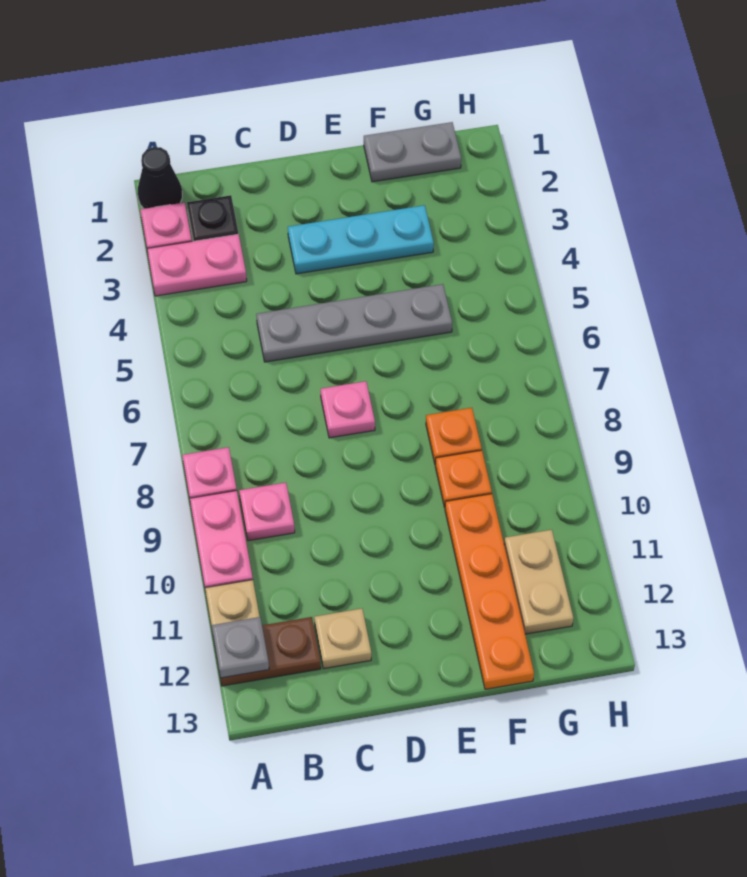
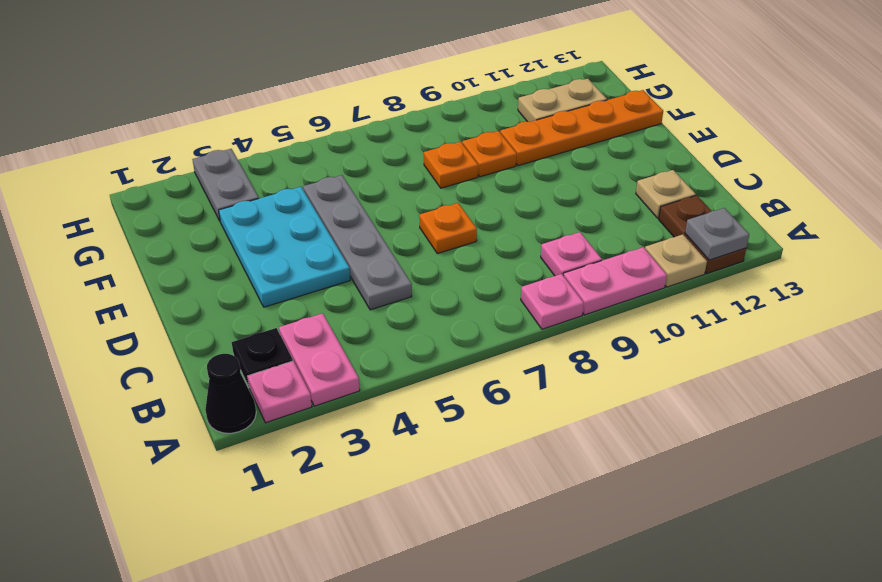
cyan 1x3 plate [288,205,434,274] -> cyan 2x3 plate [219,187,350,307]
pink 1x1 plate [321,381,375,438] -> orange 1x1 plate [419,203,477,254]
grey 1x2 plate [364,122,461,182] -> grey 1x2 plate moved to [192,149,259,221]

